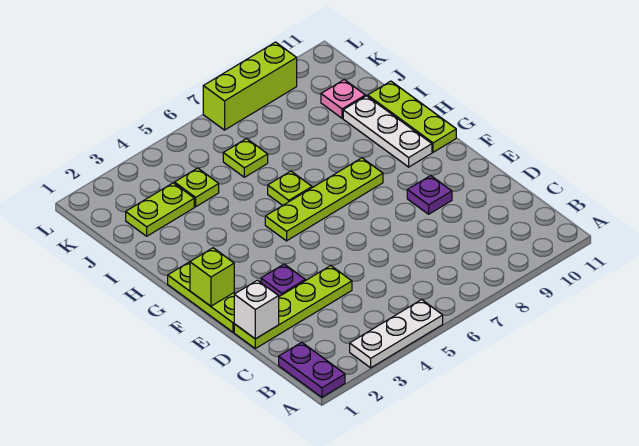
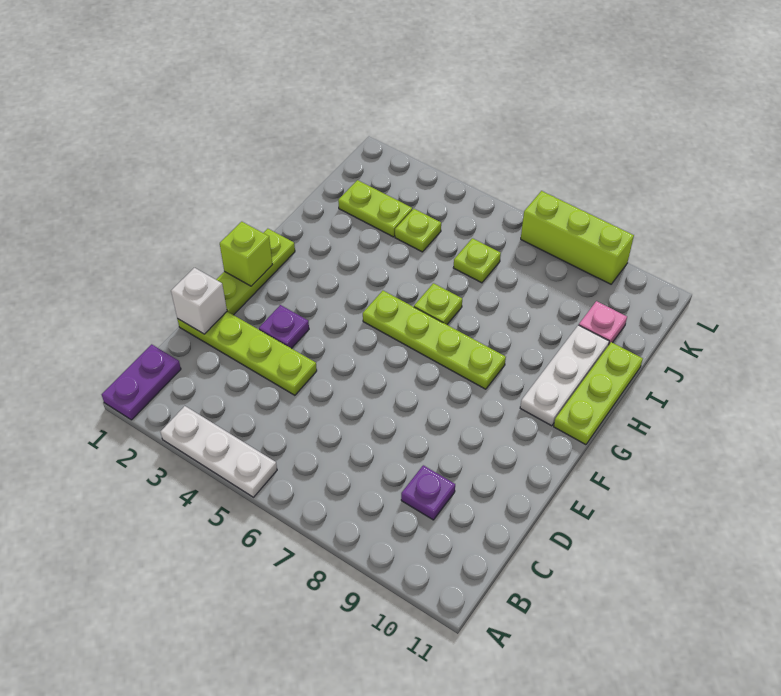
purple 1x1 plate [407,176,452,214] -> purple 1x1 plate moved to [401,465,455,520]

